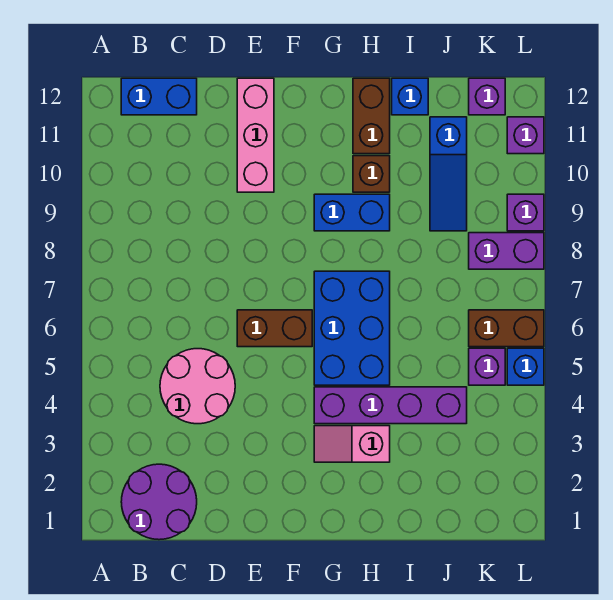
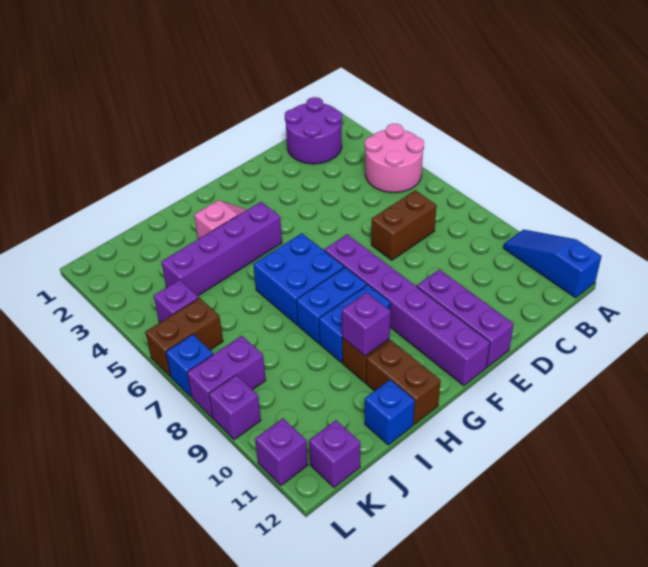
blue 1x2 brick [121,78,197,115] -> blue 1x2 brick moved to [296,267,367,343]
pink 2x2 round brick [160,349,235,424] -> pink 2x2 round brick moved to [365,124,424,193]
brown 1x2 brick [237,310,312,347] -> brown 1x2 brick moved to [371,190,437,260]
pink 1x3 brick [237,78,274,192] -> purple 1x3 brick [417,269,514,367]
none -> purple 1x6 brick [324,234,490,386]
blue 2x3 brick [314,271,390,385] -> blue 2x2 brick [253,233,344,325]
none -> purple 1x1 brick [342,292,391,356]
blue 1x3 slope [430,117,467,231] -> blue 1x3 slope moved to [503,229,602,298]
blue 1x1 brick [507,348,544,385] -> blue 1x1 brick moved to [166,334,213,397]

